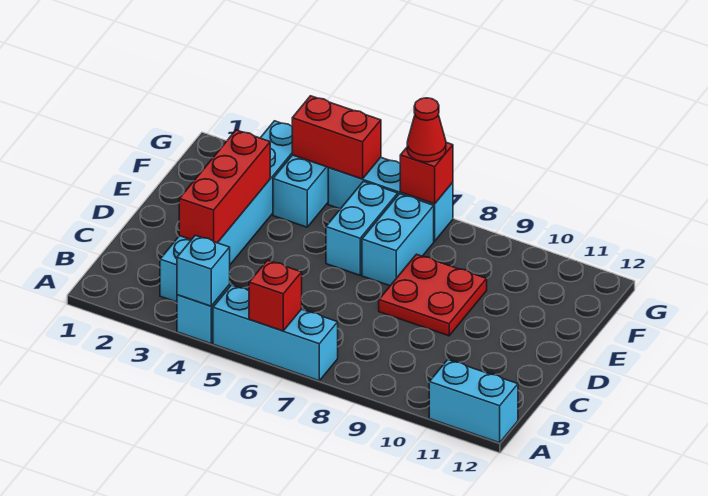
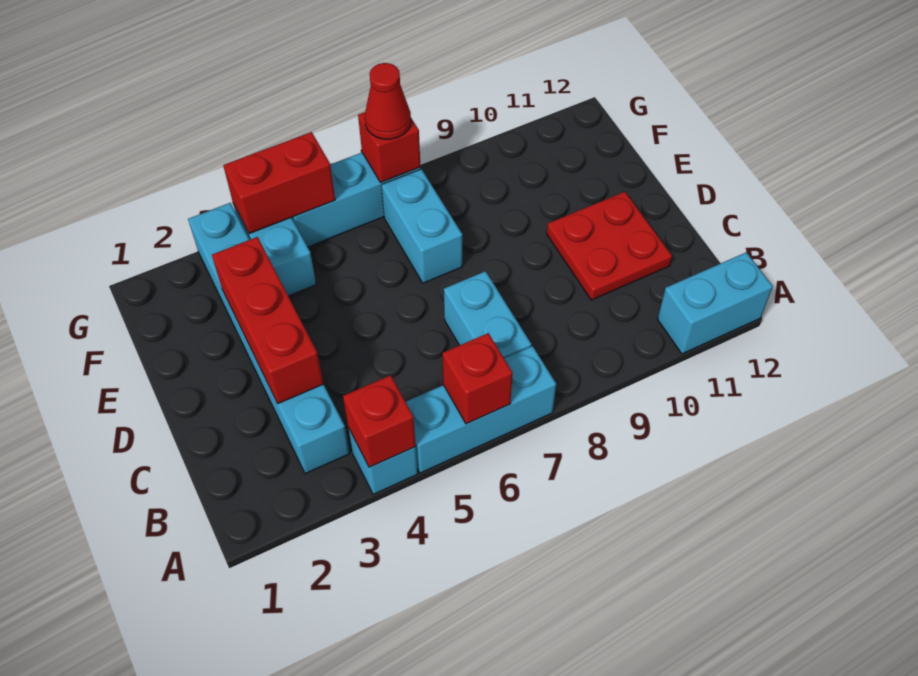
cyan 1x1 brick [177,235,230,306] -> red 1x1 brick [343,375,416,467]
red 2x2 plate [379,254,487,336] -> red 2x2 plate moved to [547,192,672,300]
cyan 1x2 brick [326,181,398,275] -> cyan 1x2 brick moved to [444,271,531,358]

